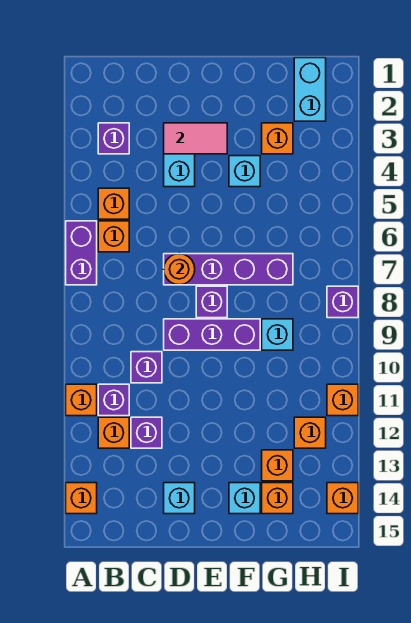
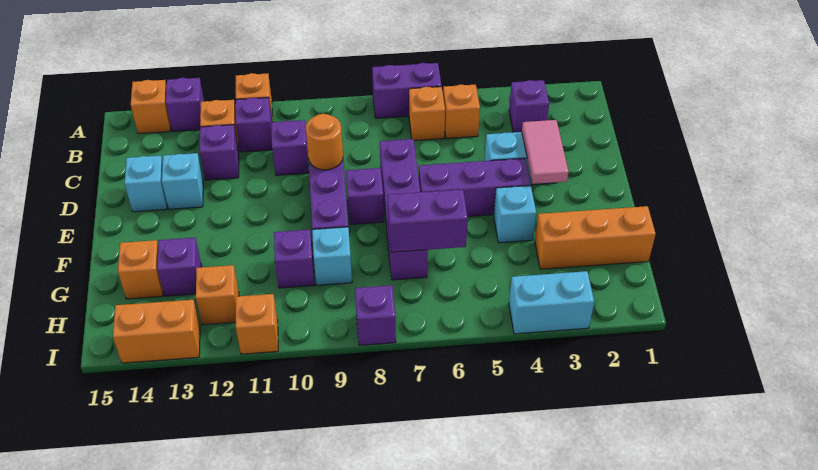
none -> purple 1x1 brick [166,78,204,131]
orange 1x1 round brick [164,254,195,285] -> orange 1x1 round brick moved to [306,114,343,170]
none -> purple 1x3 brick [419,158,531,216]
cyan 1x1 brick [229,483,260,514] -> cyan 1x1 brick moved to [162,153,203,209]
orange 1x1 brick [262,123,293,154] -> orange 1x3 brick [535,206,656,269]
none -> purple 1x2 brick [388,189,468,252]
none -> purple 1x1 brick [274,230,315,288]
orange 1x1 brick [262,450,293,481] -> purple 1x1 brick [157,238,202,296]
cyan 1x2 brick [294,58,326,121] -> cyan 1x2 brick moved to [509,271,594,334]
orange 1x1 brick [327,483,358,514] -> orange 1x2 brick [113,300,200,363]

